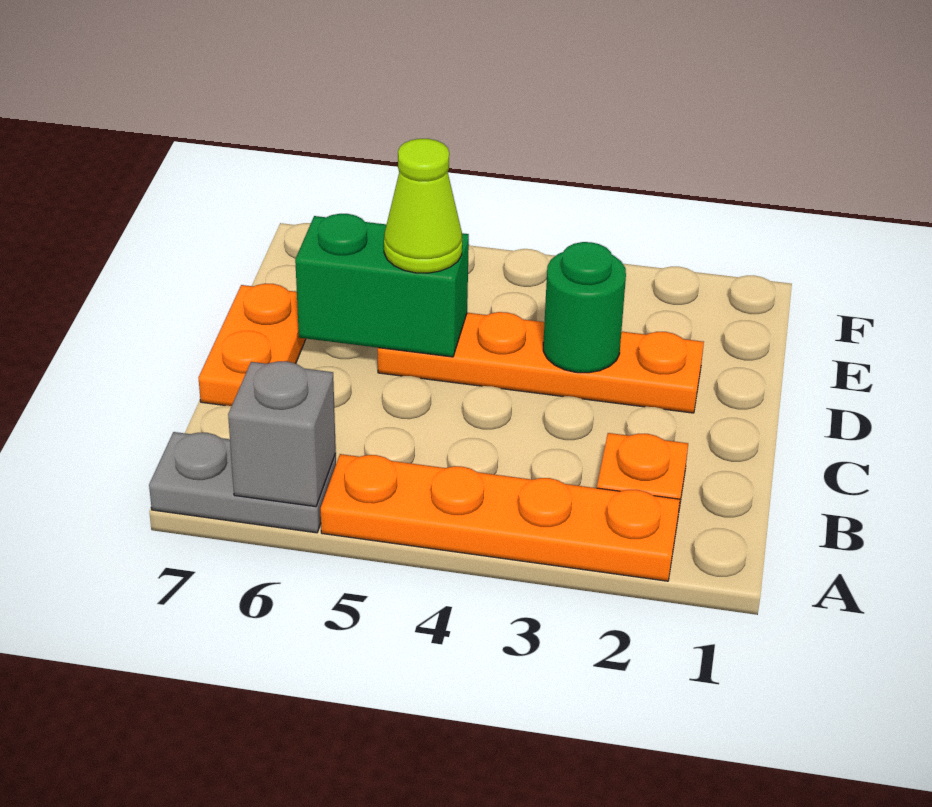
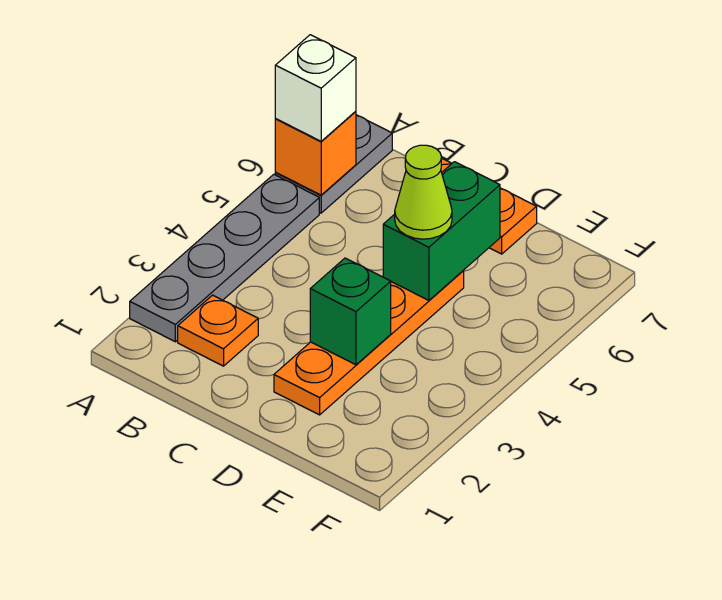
orange 1x4 plate [321,454,680,581] -> grey 1x4 plate [130,174,319,342]
grey 1x1 brick [228,361,336,507] -> orange 1x1 brick [275,111,356,195]
none -> white 1x1 brick [275,35,356,141]
green 1x1 round brick [543,242,626,373] -> green 1x1 brick [310,258,391,365]

